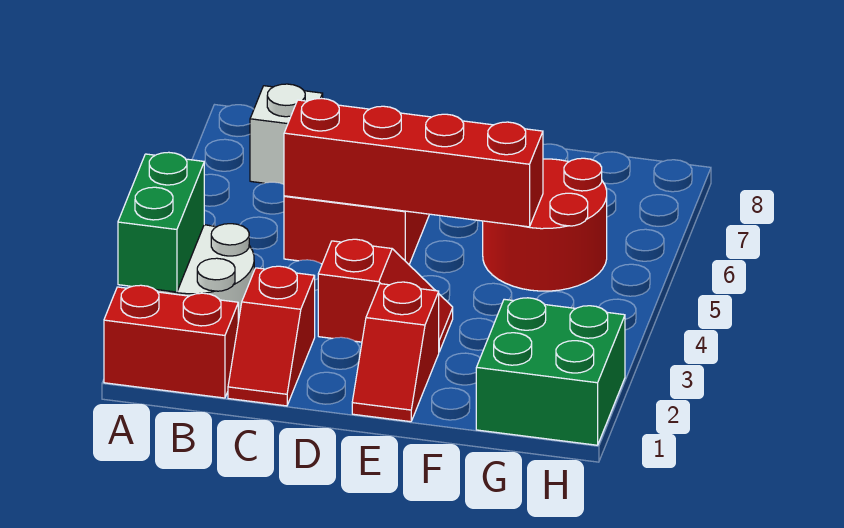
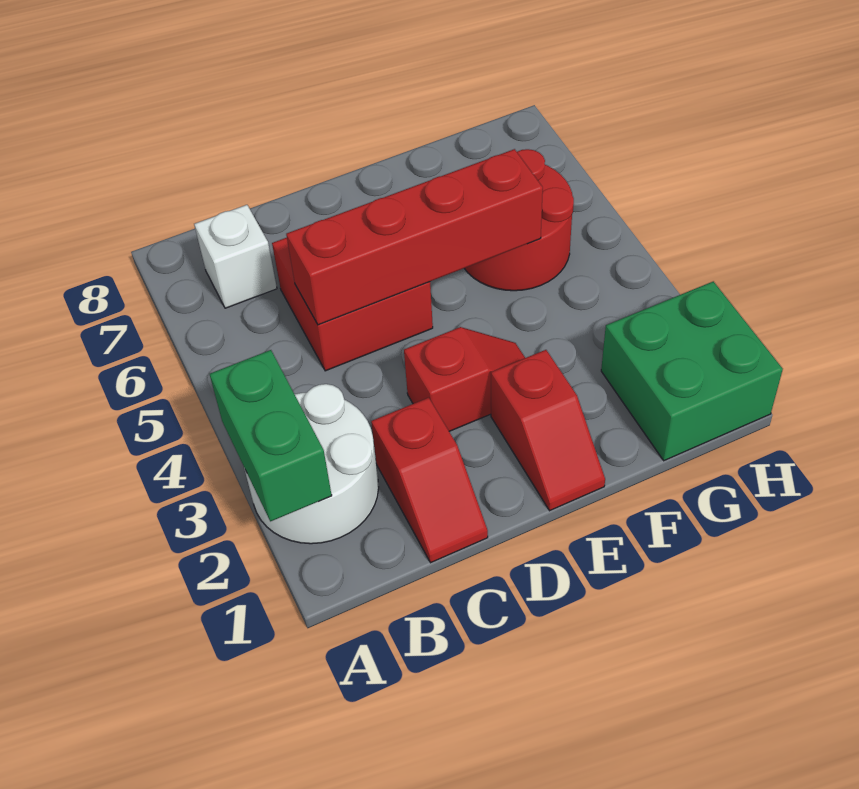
red 1x2 brick [104,285,238,398] -> none

